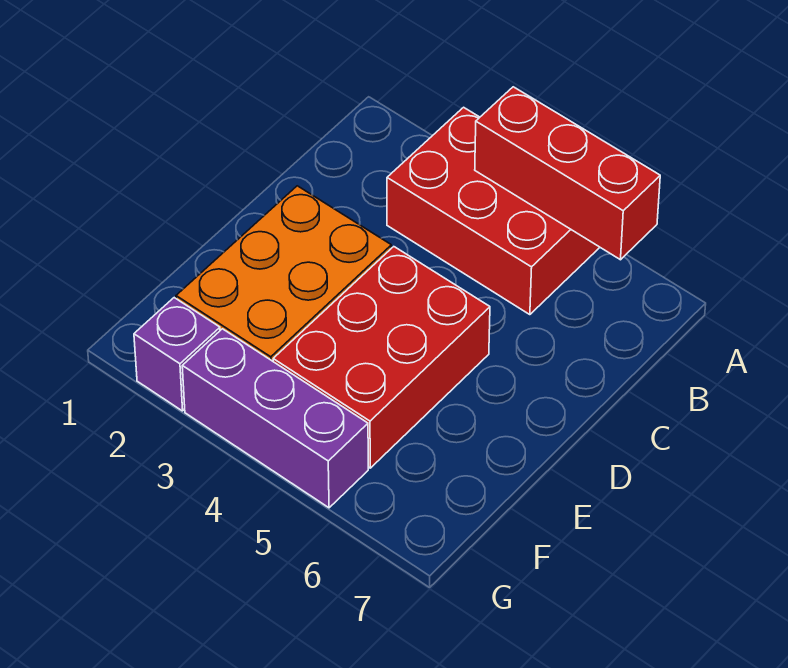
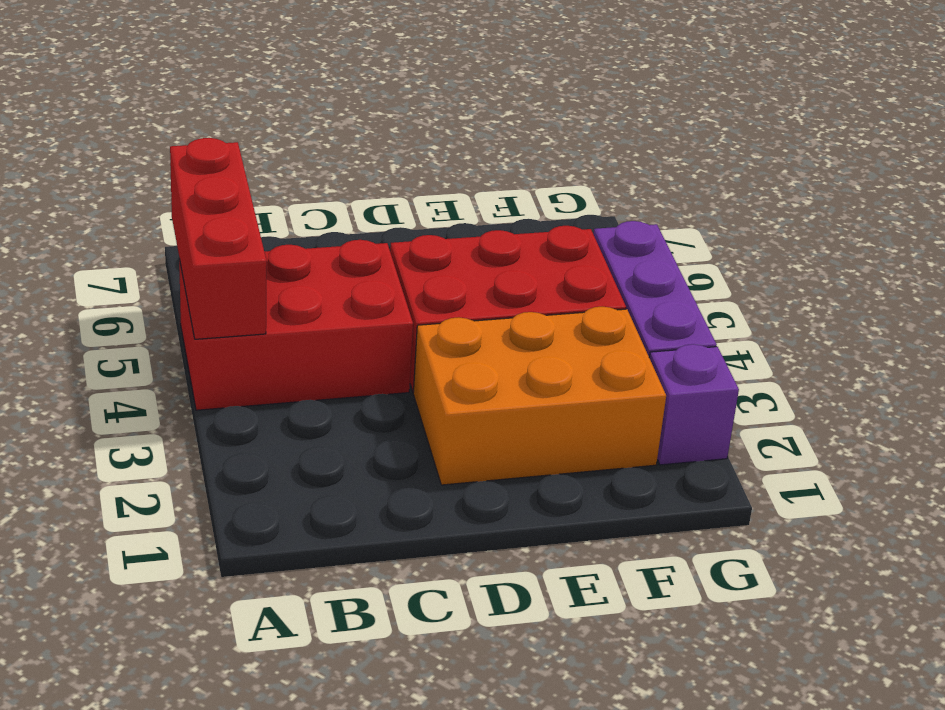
red 2x3 brick [387,107,600,315] -> red 2x3 brick turned to [179,240,413,410]

